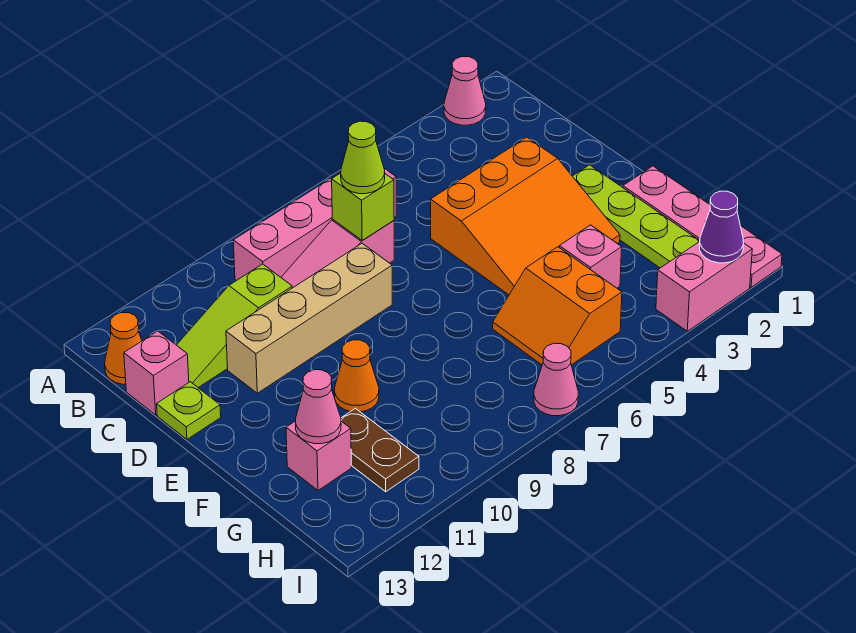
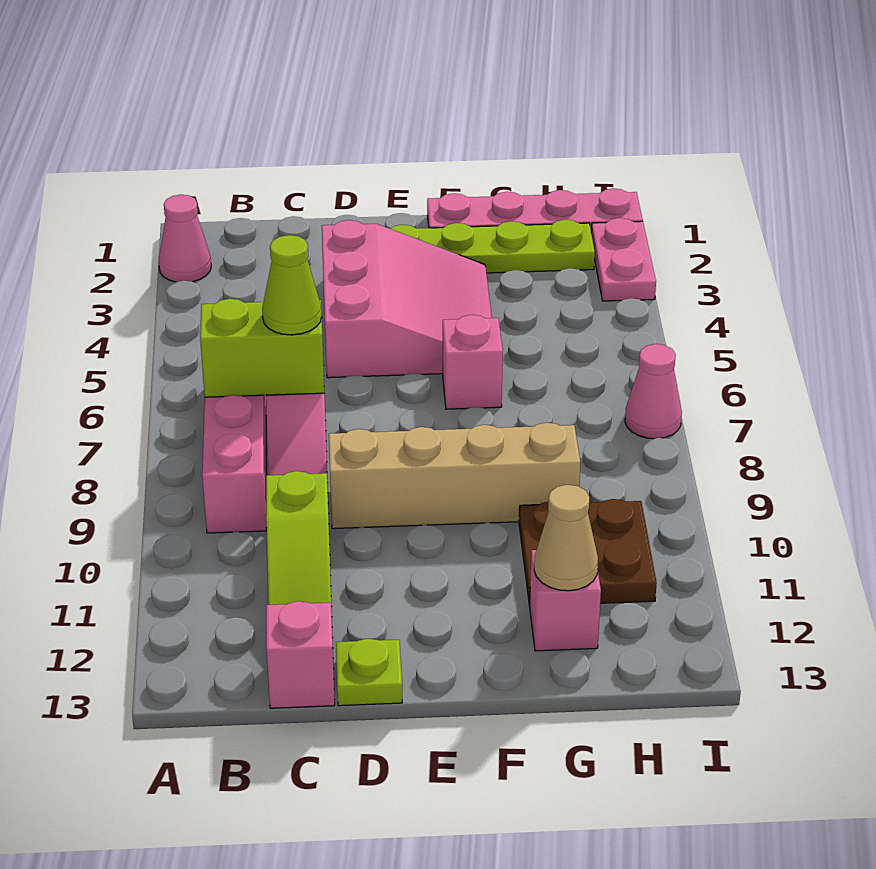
orange 1x1 cone [105,313,142,384] -> none
lime 1x1 brick [332,173,394,240] -> lime 1x2 brick [200,299,324,397]
orange 3x3 slope [431,137,620,295] -> pink 3x3 slope [322,220,492,378]
tan 1x4 brick [226,244,392,393] -> tan 1x4 brick turned to [329,423,580,529]
orange 1x1 cone [334,340,379,412] -> none
pink 1x1 brick [559,225,622,288] -> pink 1x1 brick moved to [443,315,503,409]
orange 2x2 slope [493,247,622,365] -> none
brown 1x2 plate [341,408,419,492] -> brown 2x2 plate [519,499,657,606]
pink 1x1 cone [296,370,341,444] -> tan 1x1 cone [534,485,598,591]
pink 1x2 brick [656,241,752,331] -> pink 1x2 plate [591,218,656,301]
purple 1x1 cone [699,191,744,263] -> none

